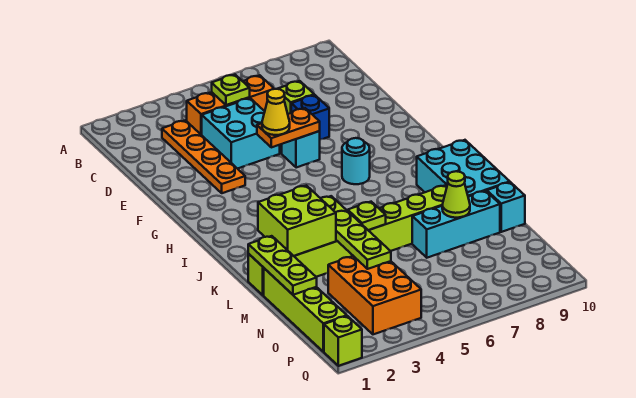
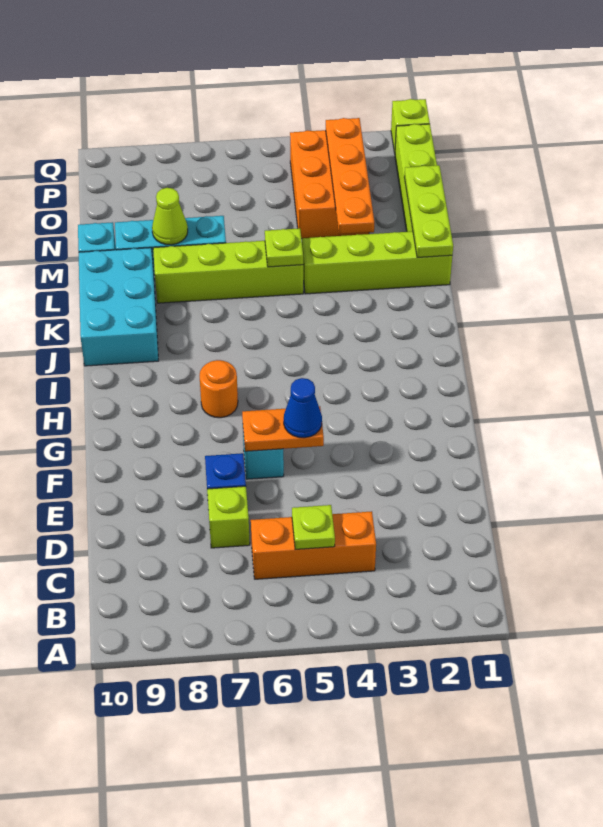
orange 1x4 plate [162,120,245,193] -> orange 1x4 plate moved to [326,118,374,234]
cyan 2x2 brick [202,98,280,169] -> none
yellow 1x1 cone [262,89,290,135] -> blue 1x1 cone [284,378,322,438]
cyan 1x1 round brick [342,138,370,184] -> orange 1x1 round brick [200,360,238,418]
lime 2x2 brick [258,185,336,256] -> none
lime 1x4 plate [321,196,391,269] -> none

